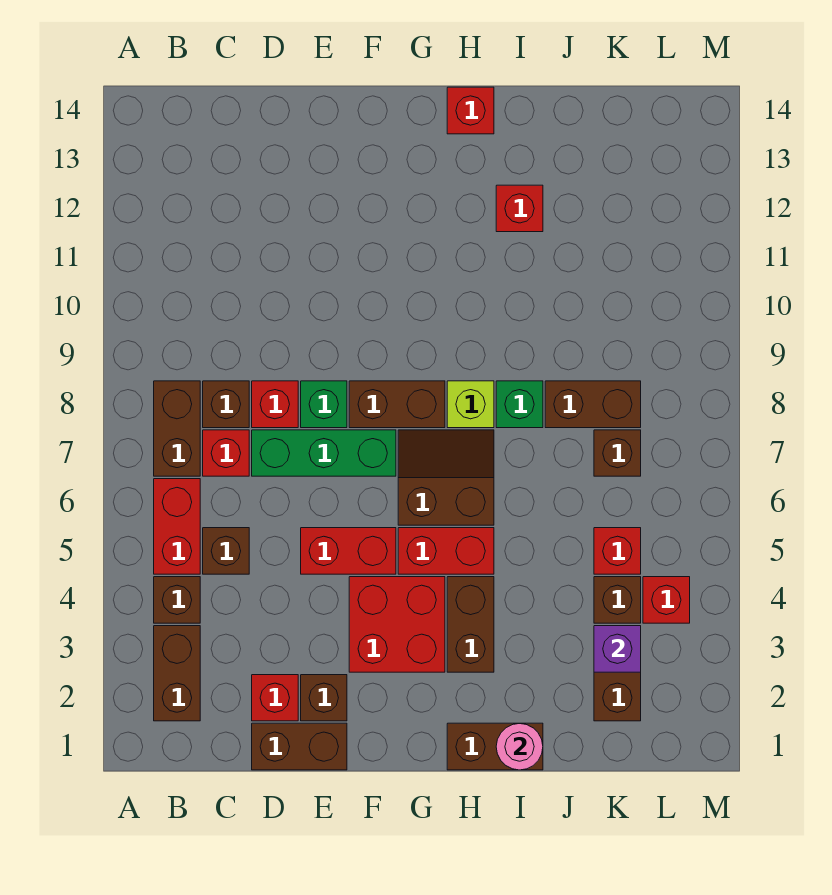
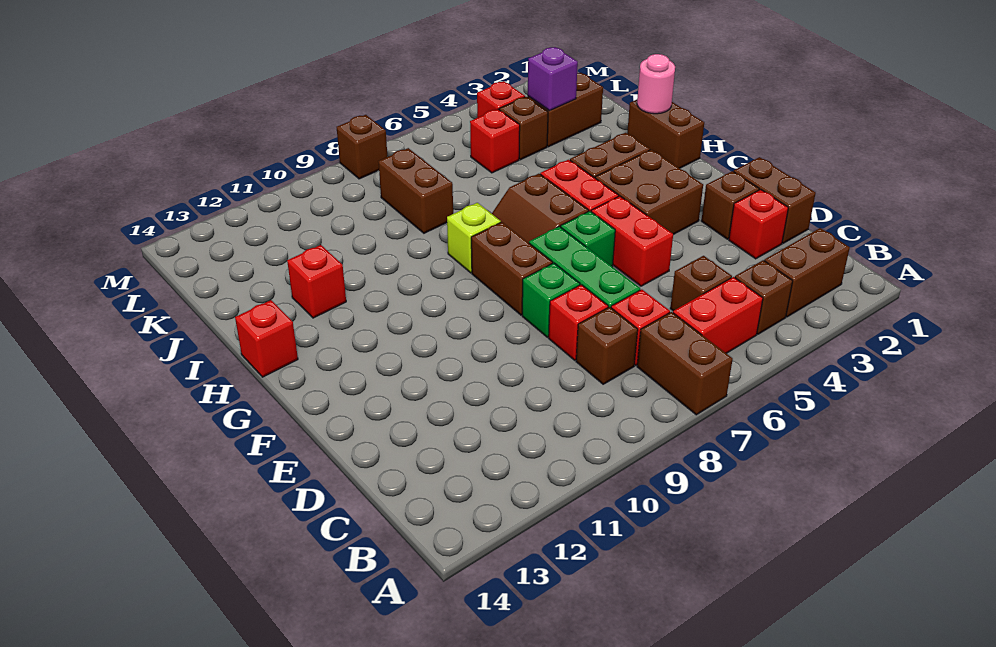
brown 1x2 brick [154,381,200,476] -> brown 1x2 brick turned to [637,312,733,415]
red 2x2 brick [349,577,445,672] -> brown 2x2 brick [595,150,703,235]
green 1x1 brick [496,381,543,428] -> green 1x1 brick moved to [561,211,615,267]
brown 1x1 brick [594,430,641,476] -> brown 1x1 brick moved to [337,115,387,179]

